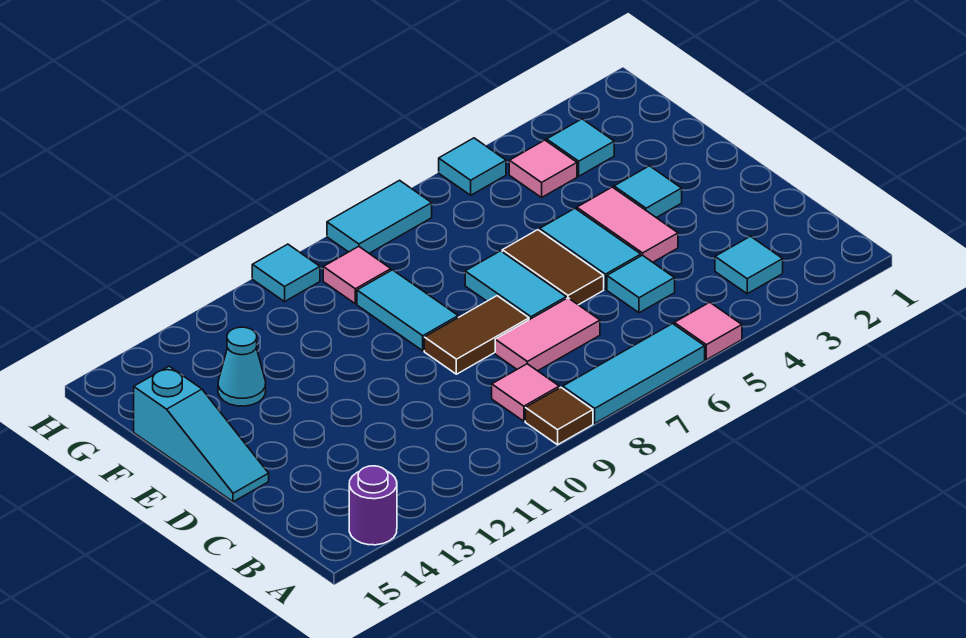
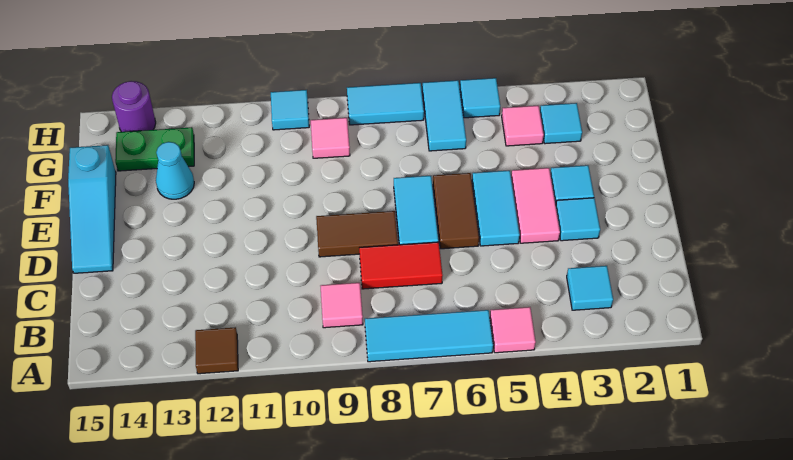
brown 1x1 tile [525,387,593,445] -> brown 1x1 tile moved to [195,327,238,374]
purple 1x1 round brick [349,466,397,545] -> purple 1x1 round brick moved to [112,81,156,132]
cyan 1x1 tile [607,255,675,313] -> cyan 1x1 tile moved to [556,198,600,241]
pink 1x2 tile [495,298,600,371] -> red 1x2 tile [359,242,443,289]
cyan 1x2 tile [357,270,458,351] -> cyan 1x2 tile moved to [422,80,466,151]
none -> green 1x2 plate [115,127,194,171]

